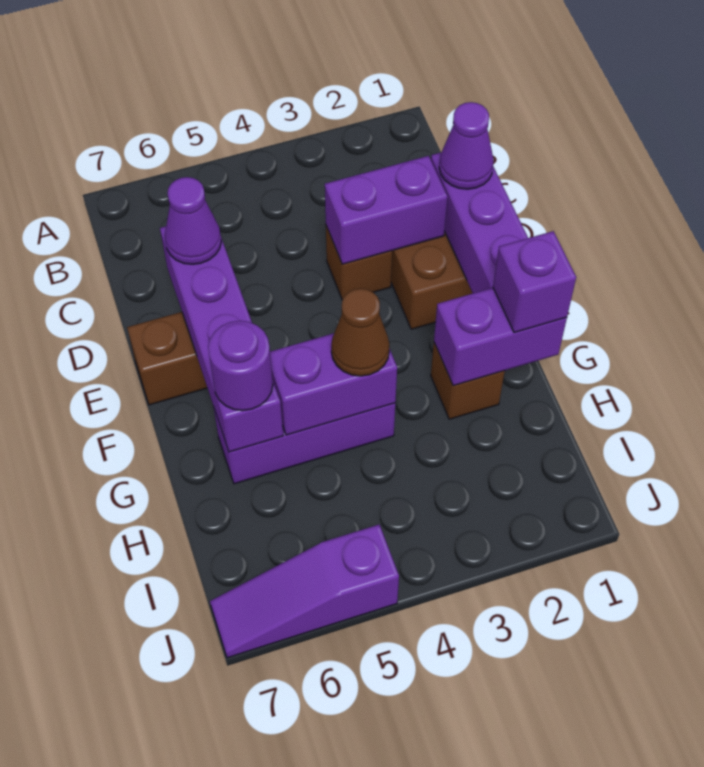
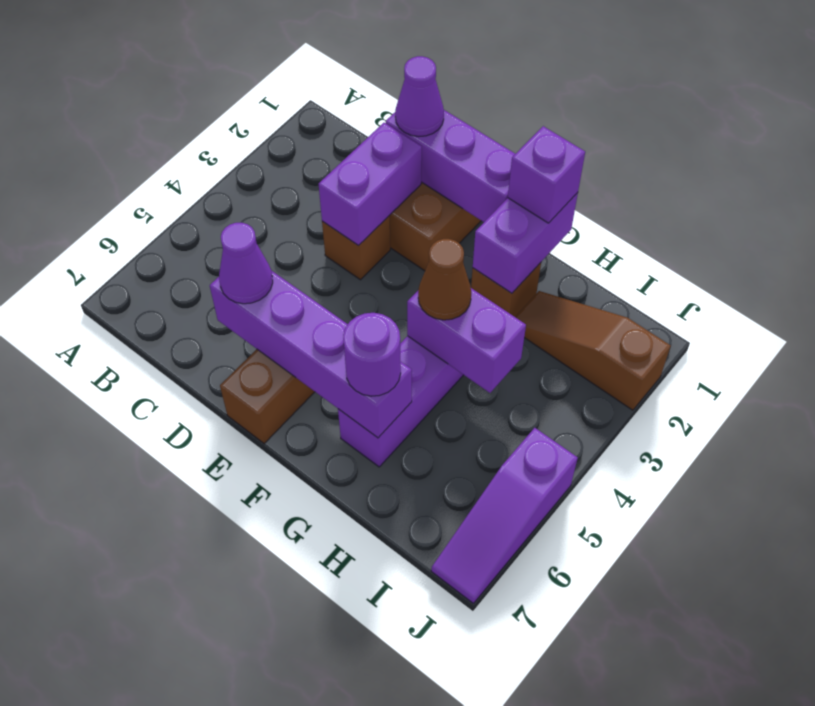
purple 1x2 brick [270,333,397,435] -> purple 1x2 brick turned to [407,288,526,393]
none -> brown 1x3 slope [516,291,671,410]

